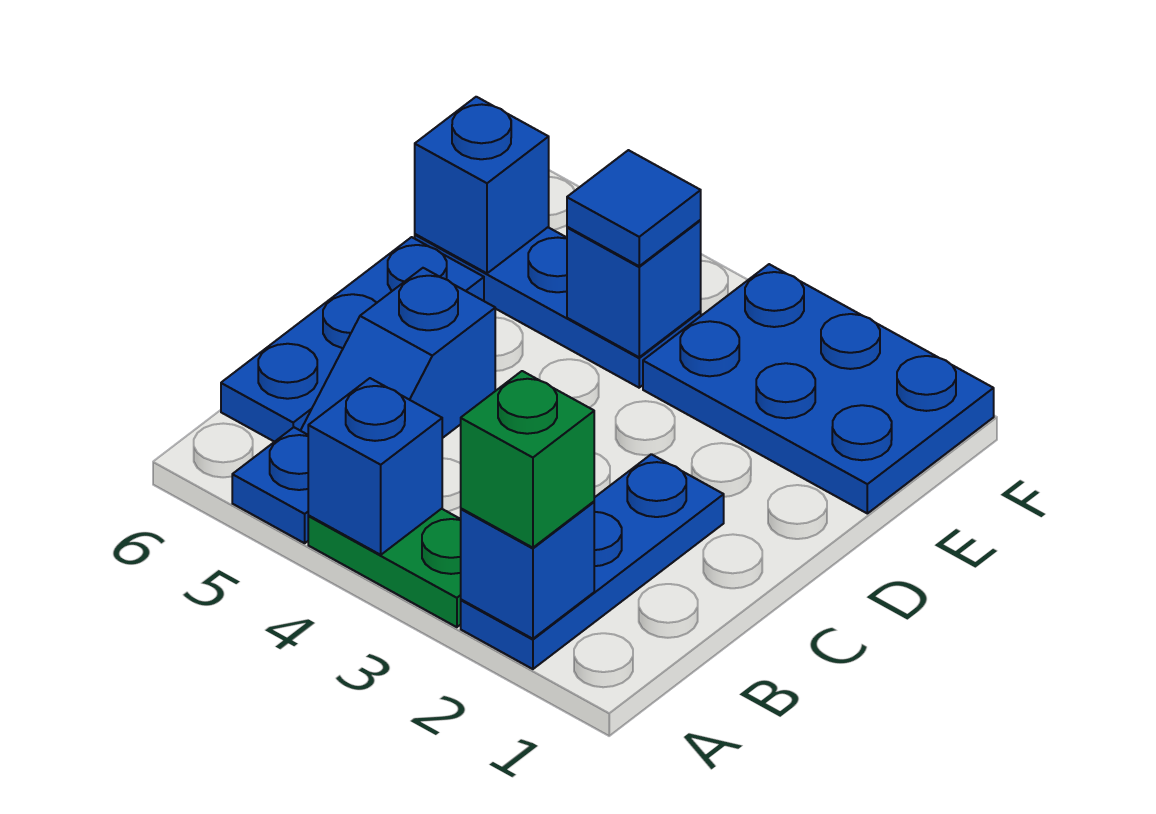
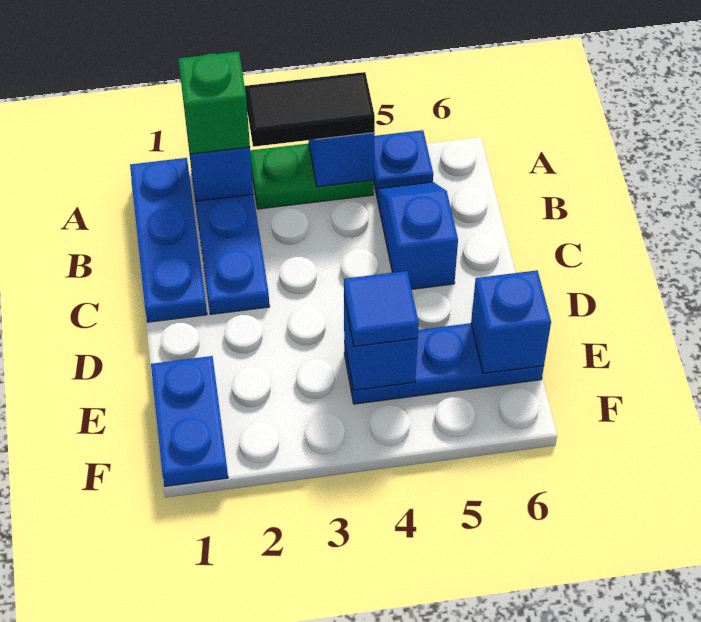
none -> black 1x2 tile [245,72,375,147]
blue 1x3 plate [221,237,484,442] -> blue 1x3 plate moved to [130,158,207,322]
blue 2x3 plate [643,264,994,513] -> blue 1x2 plate [151,356,228,486]

